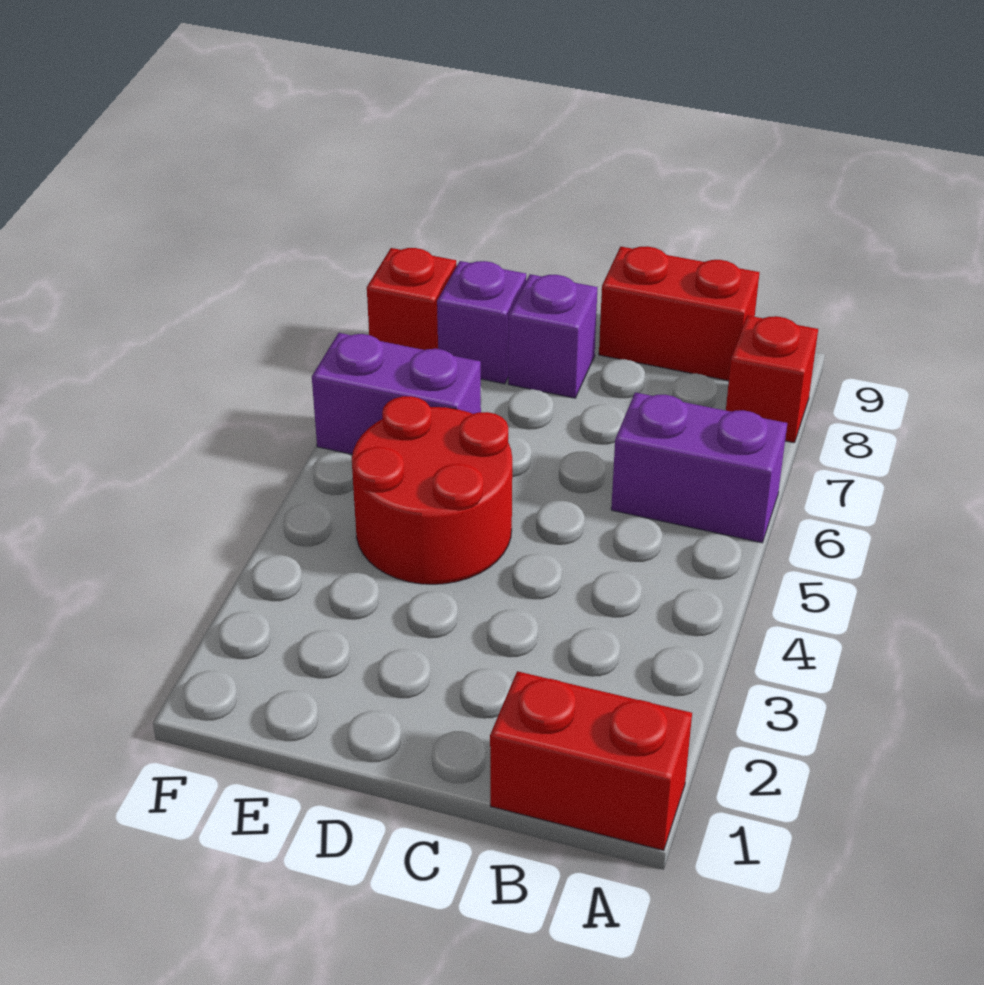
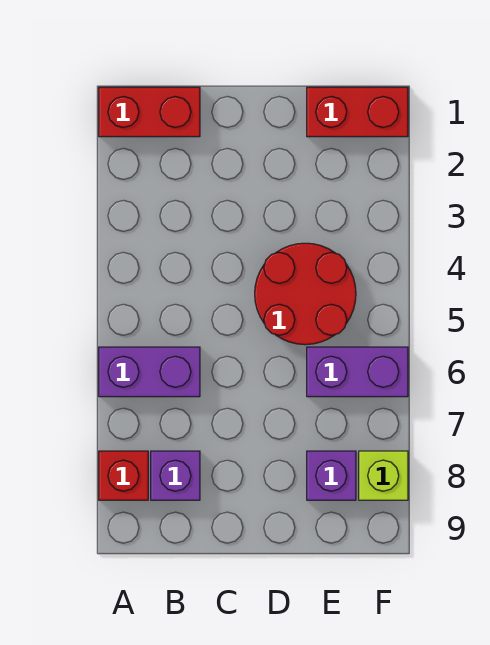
red 1x2 brick [599,246,760,381] -> red 1x2 brick moved to [307,87,408,137]
purple 1x1 brick [508,274,598,398] -> purple 1x1 brick moved to [151,451,200,500]
red 1x1 brick [367,248,457,350] -> lime 1x1 brick [359,451,408,500]

